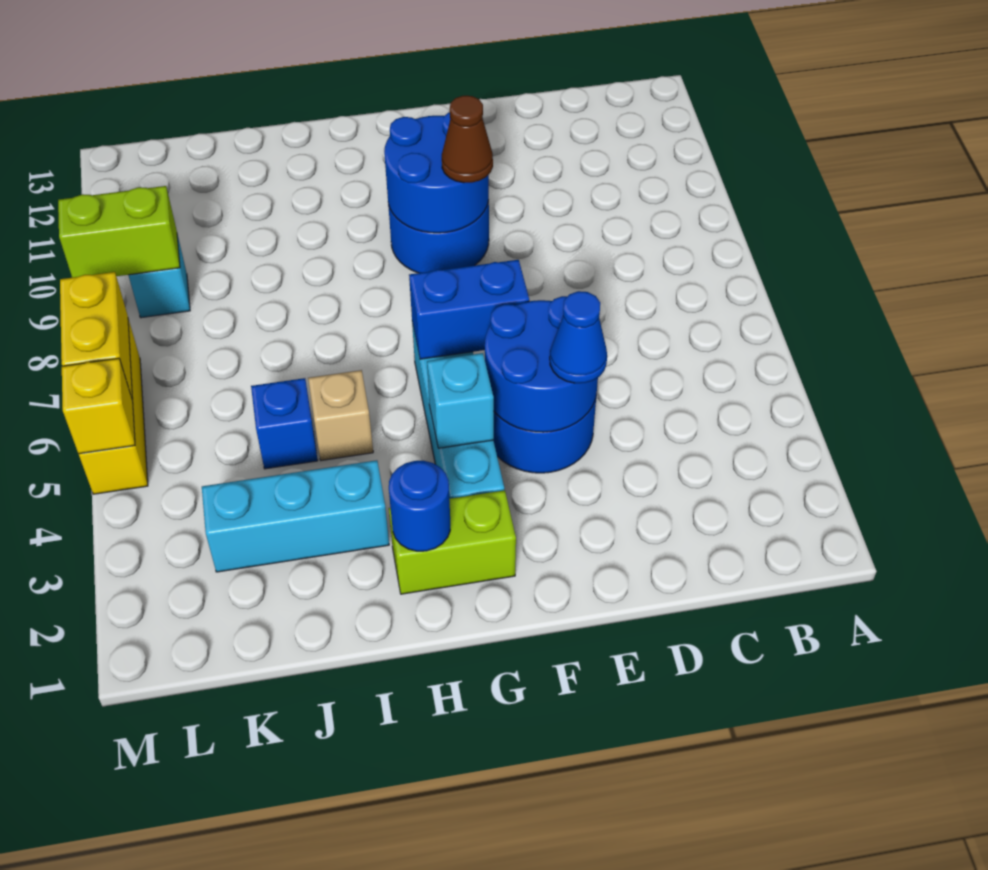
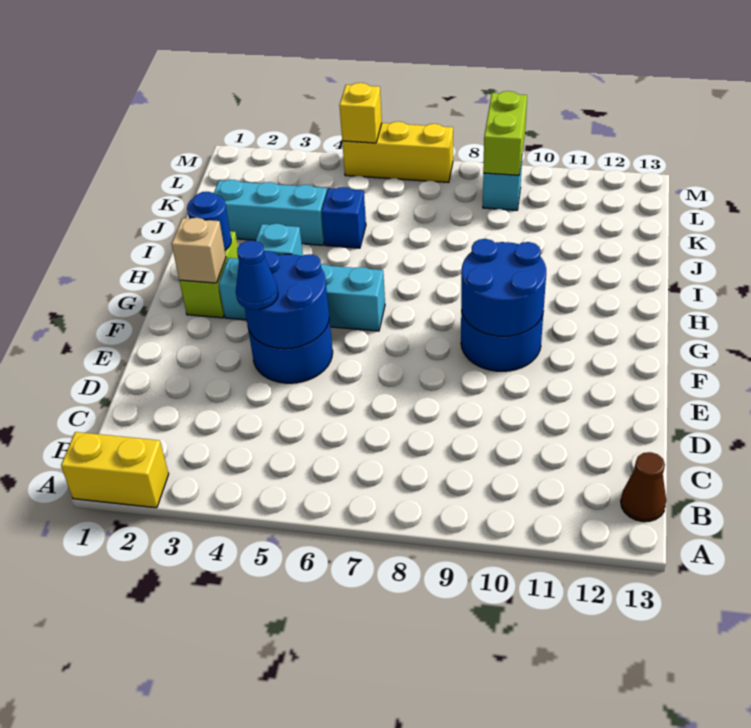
blue 1x2 brick [409,260,529,359] -> none
brown 1x1 cone [442,96,493,183] -> brown 1x1 cone moved to [621,452,666,522]
cyan 1x3 brick [202,460,389,572] -> cyan 1x3 brick turned to [214,180,327,245]
tan 1x1 brick [308,370,373,460] -> tan 1x1 brick moved to [172,218,226,283]
yellow 1x2 brick [60,272,133,400] -> yellow 1x2 brick moved to [61,432,169,508]

